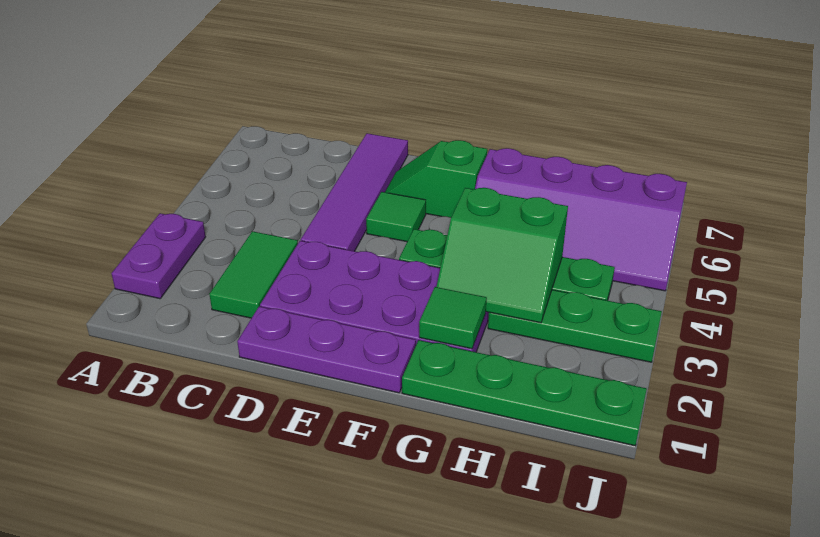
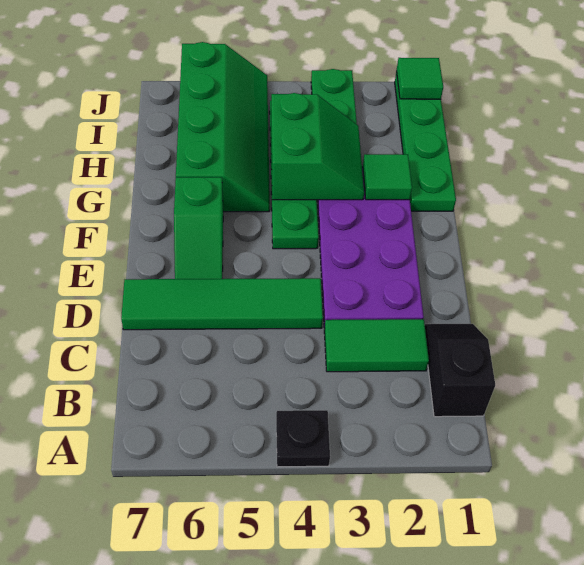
purple 1x2 plate [112,213,205,299] -> none
none -> black 1x1 plate [276,410,330,467]
none -> black 1x2 slope [425,324,495,417]
purple 1x3 plate [237,306,416,393] -> none
purple 1x4 tile [301,133,408,251] -> green 1x4 tile [121,278,323,330]
green 1x1 tile [366,192,426,242] -> green 1x1 tile moved to [397,58,443,99]
purple 2x4 slope [475,148,687,291] -> green 2x4 slope [176,42,270,212]

